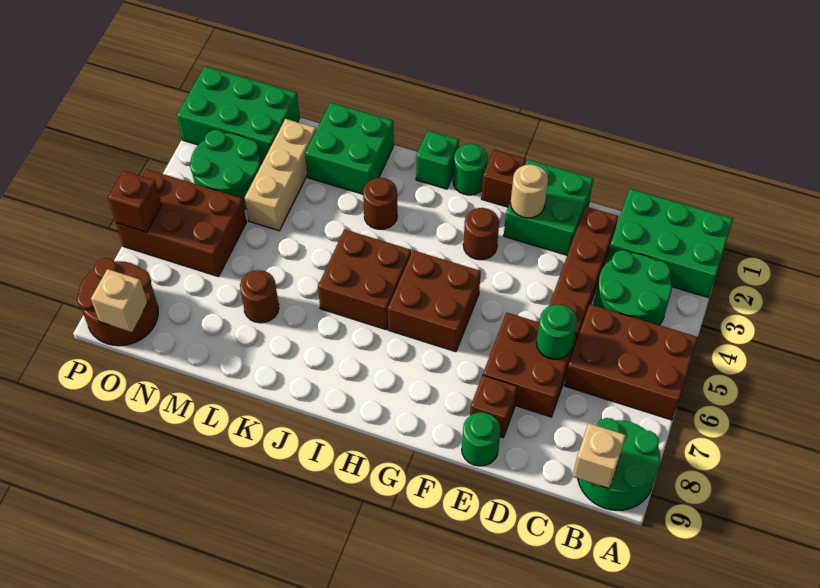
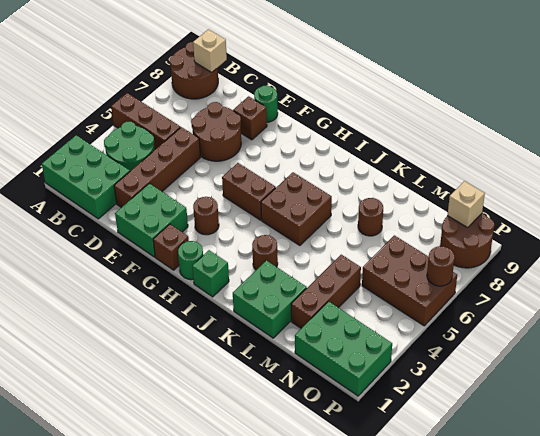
brown 2x3 brick [564,304,698,420] -> brown 1x3 brick [111,93,181,149]
green 2x2 round brick [578,418,660,510] -> brown 2x2 round brick [170,42,218,99]
brown 2x2 brick [483,313,577,417] -> brown 2x2 round brick [191,102,241,161]
green 1x1 round brick [536,304,577,359] -> none
tan 1x1 round brick [511,164,548,218] -> none
brown 2x2 brick [388,250,481,352] -> brown 1x2 brick [222,163,276,220]
tan 1x3 brick [245,119,316,231] -> brown 1x3 brick [291,255,361,328]
green 2x2 round brick [190,130,261,209] -> none
brown 1x1 brick [108,171,162,232] -> brown 1x1 round brick [427,246,455,286]

